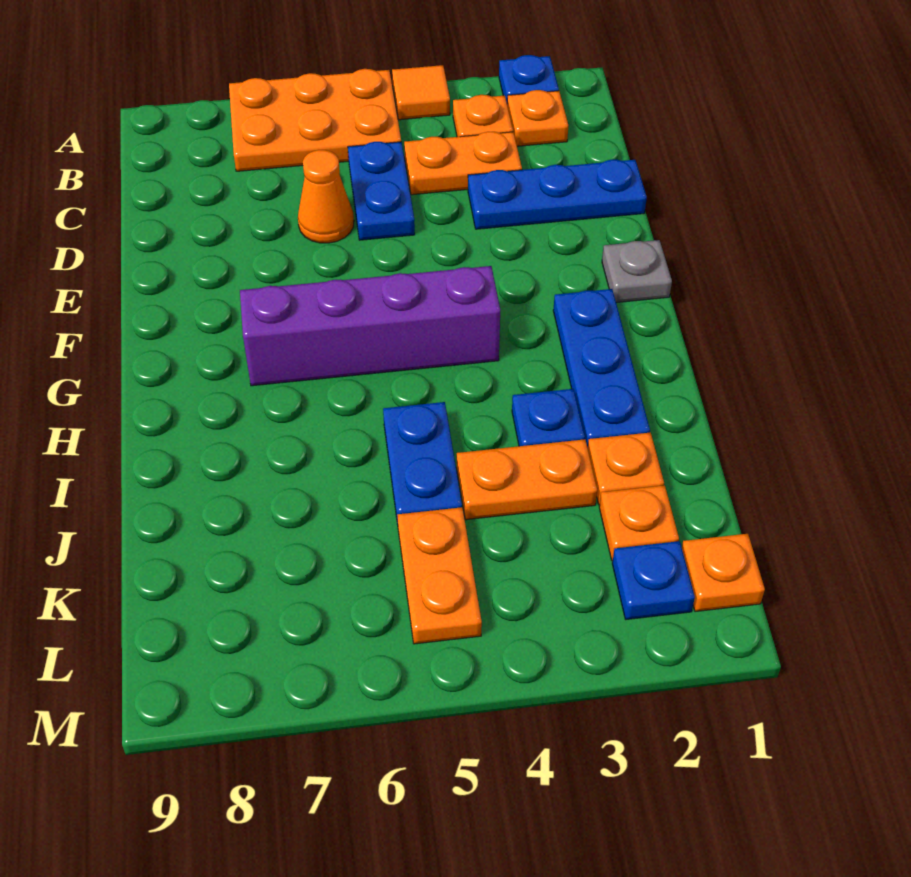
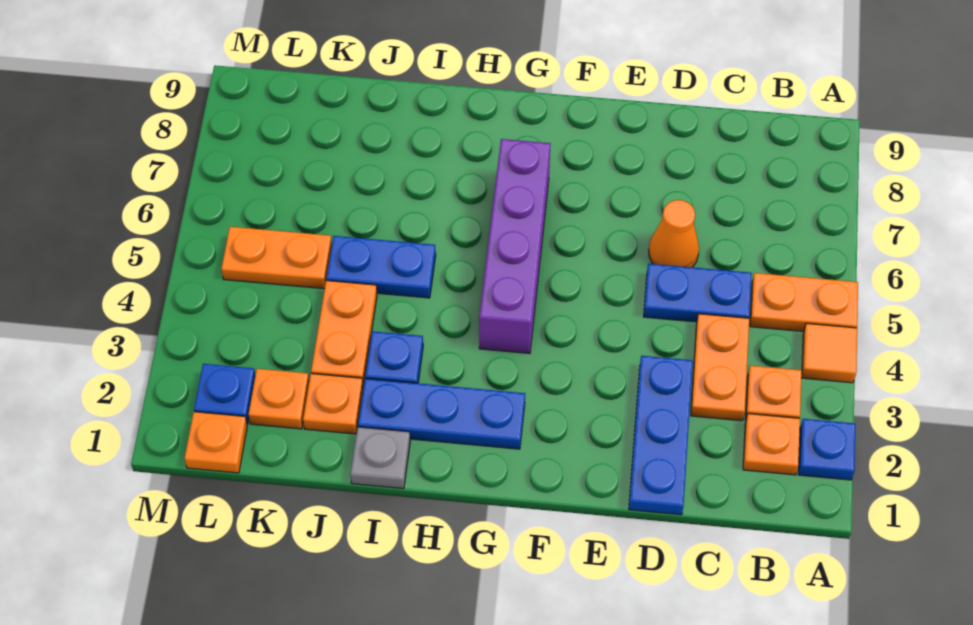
orange 2x3 plate [229,69,401,171] -> orange 1x2 plate [750,273,858,331]
grey 1x1 plate [602,240,672,303] -> grey 1x1 plate moved to [350,427,410,489]

